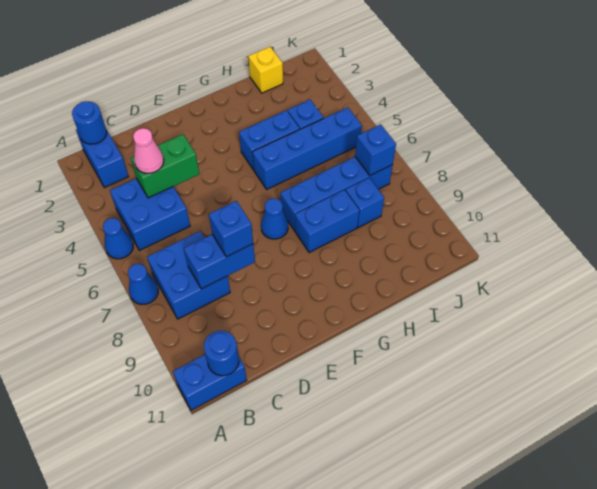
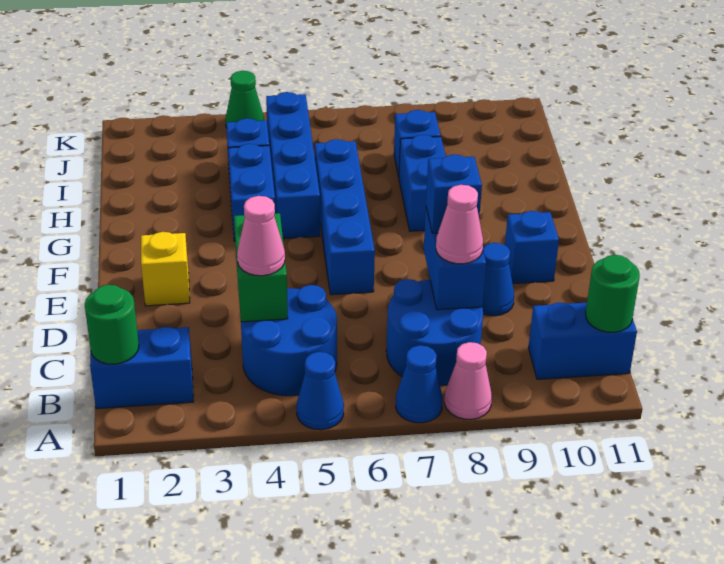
none -> pink 1x1 cone [445,342,492,419]
blue 1x2 brick [173,355,247,410] -> blue 1x2 brick turned to [528,302,637,379]
blue 1x1 round brick [72,101,107,144] -> green 1x1 round brick [85,285,139,364]
blue 2x2 brick [110,178,190,250] -> blue 2x2 round brick [241,285,337,396]
blue 2x2 brick [147,231,230,319] -> blue 2x2 round brick [386,279,483,386]
blue 1x1 round brick [204,331,239,376] -> green 1x1 round brick [586,255,640,332]
none -> pink 1x1 cone [436,185,483,264]
blue 1x1 cone [261,198,288,239] -> blue 1x1 cone moved to [482,243,514,316]
blue 1x4 brick [280,157,393,231] -> blue 1x4 brick moved to [315,139,375,295]
yellow 1x1 brick [248,47,283,93] -> yellow 1x1 brick moved to [141,232,190,306]
blue 1x1 brick [355,124,396,175] -> blue 1x1 brick moved to [505,211,559,284]
none -> green 1x1 cone [225,71,264,128]

